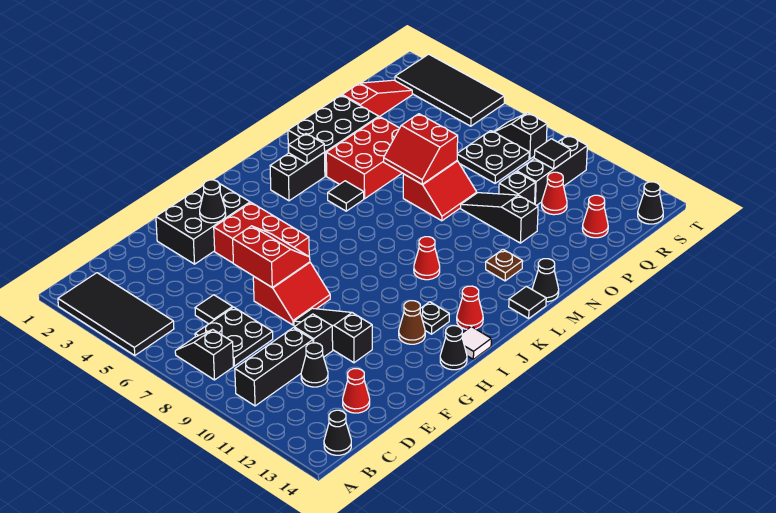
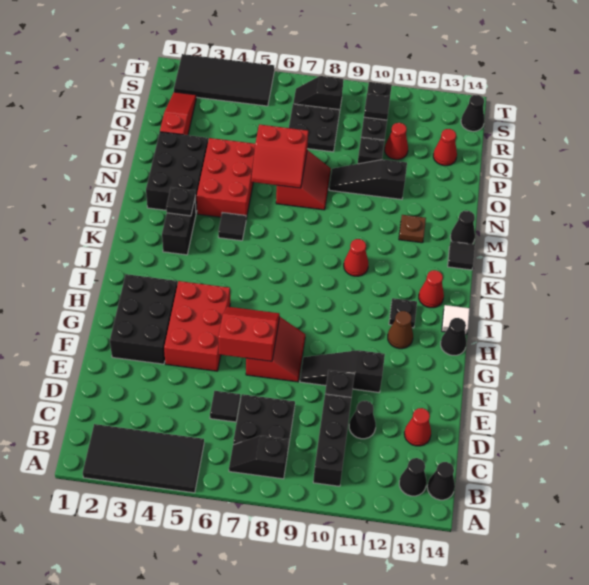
black 1x1 cone [200,180,226,223] -> black 1x1 cone moved to [399,458,427,496]
red 2x3 brick [214,203,309,263] -> red 2x3 brick turned to [164,281,230,371]

